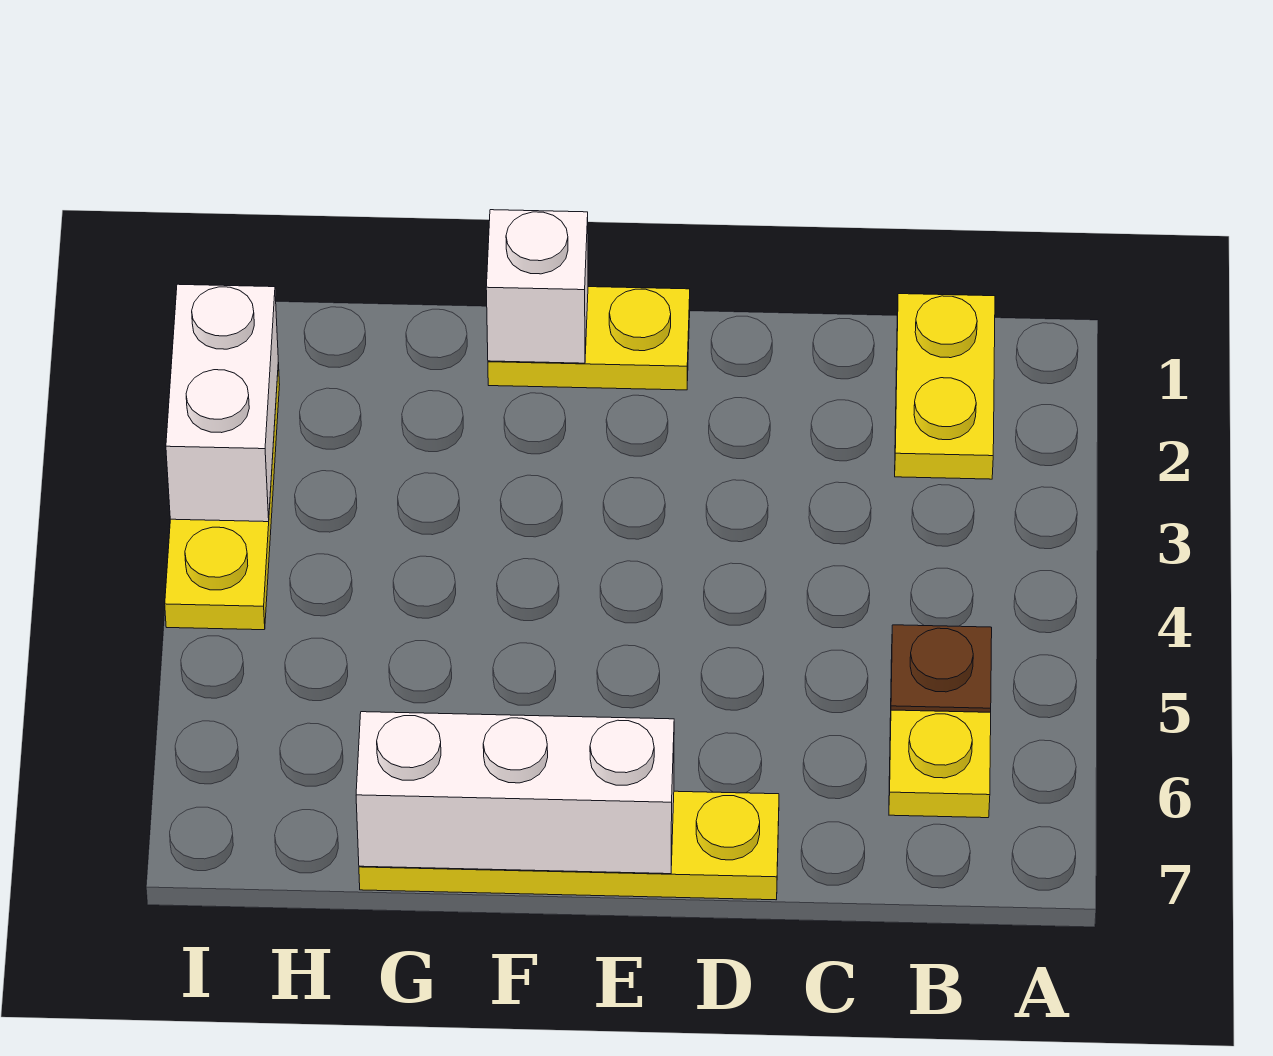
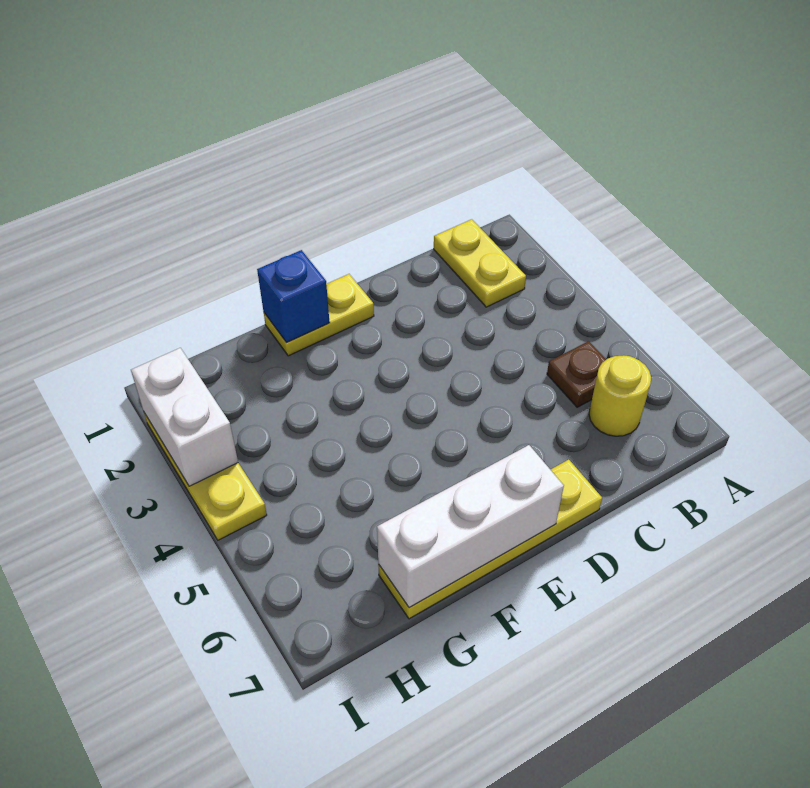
yellow 1x1 plate [889,710,991,818] -> yellow 1x1 round brick [589,355,651,436]
white 1x1 brick [486,210,588,363] -> blue 1x1 brick [257,250,330,343]

